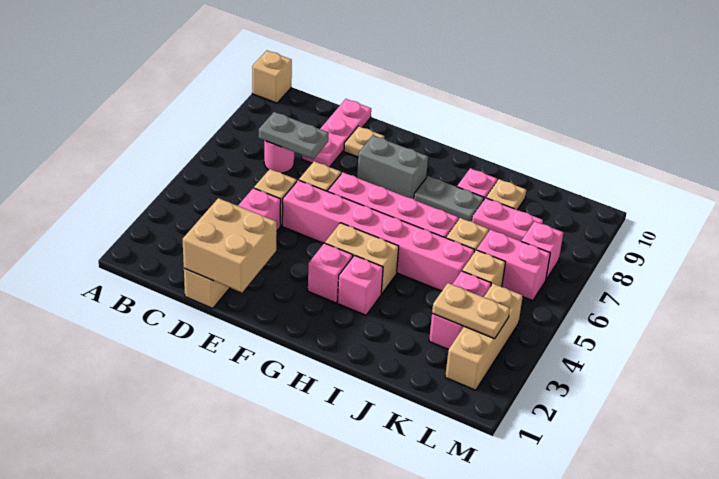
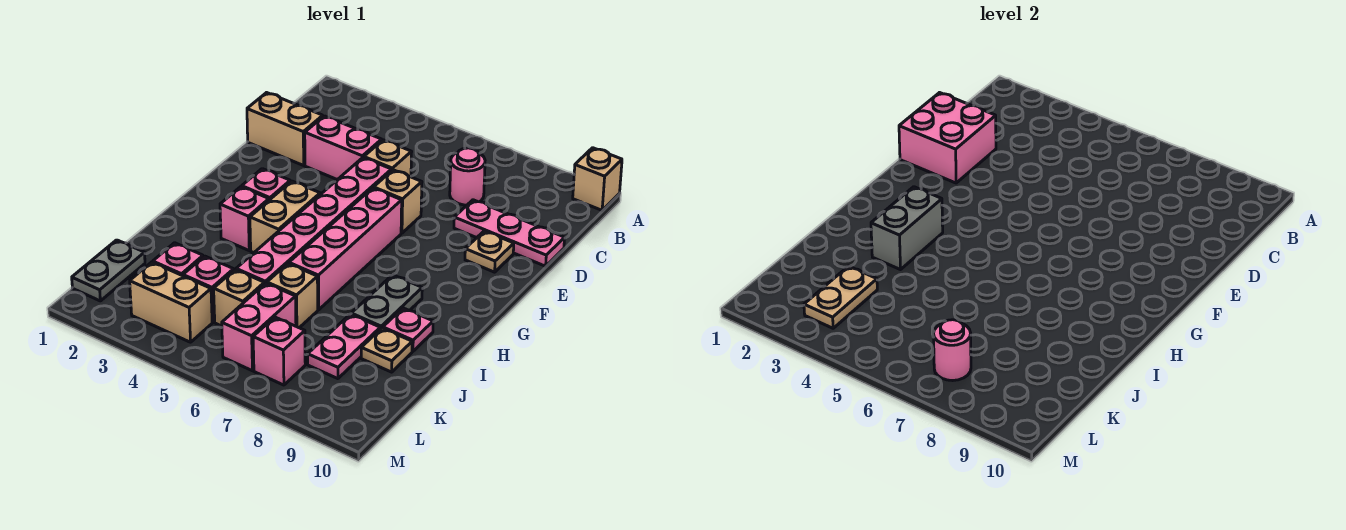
grey 1x2 plate [259,112,329,159] -> grey 1x2 plate moved to [72,240,145,301]
tan 2x2 brick [182,198,277,292] -> pink 2x2 brick [899,93,996,183]
grey 1x2 brick [357,135,428,199] -> grey 1x2 brick moved to [871,187,943,270]
tan 1x3 brick [445,284,523,390] -> tan 1x2 brick [130,262,212,342]
none -> pink 1x1 round brick [934,320,971,381]

